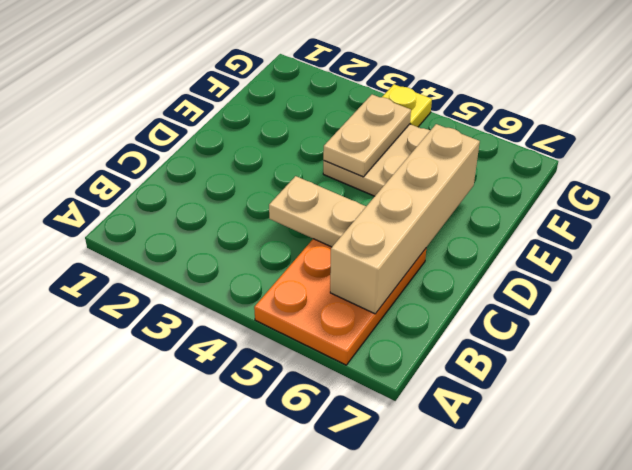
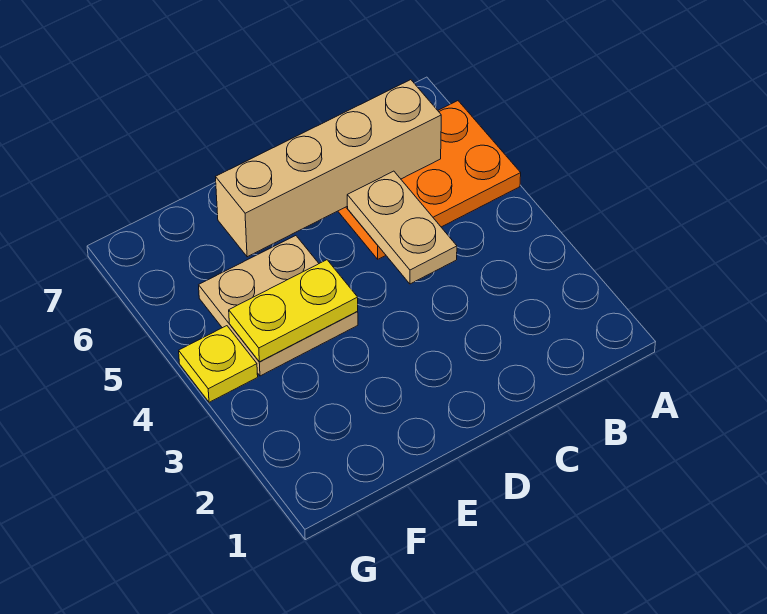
tan 1x2 plate [323,95,411,177] -> yellow 1x2 plate [229,260,358,362]

